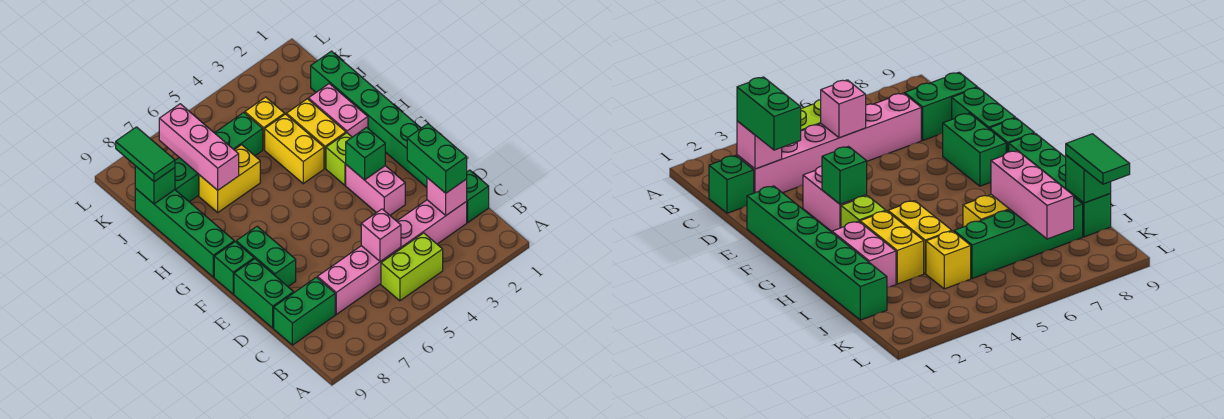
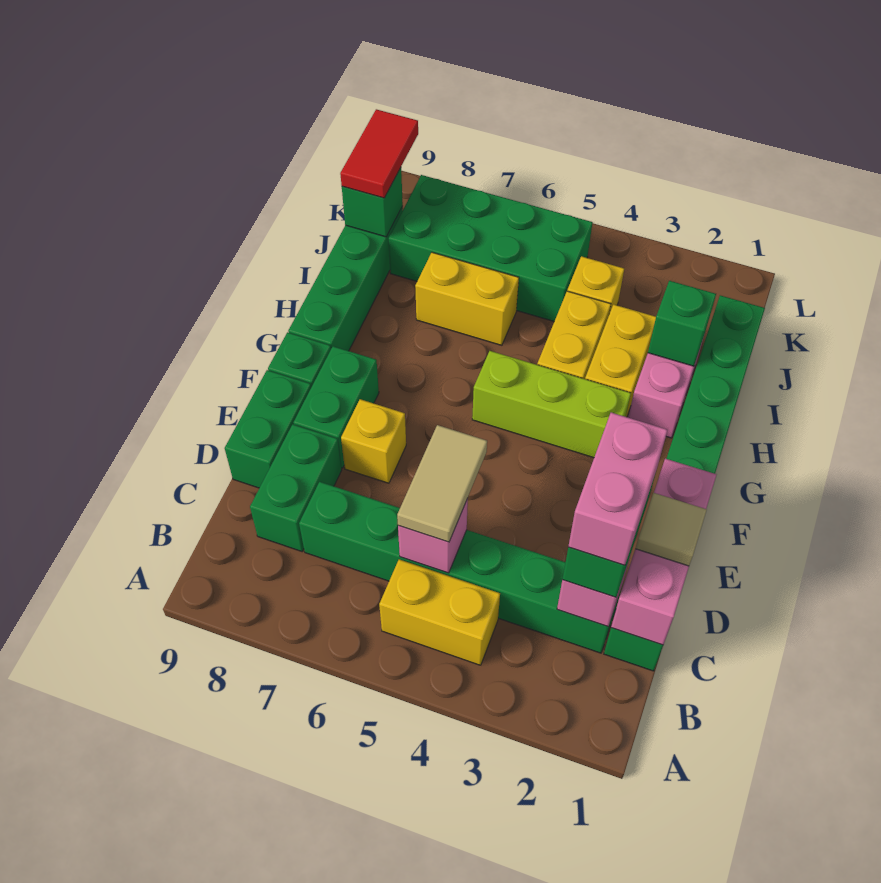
lime 1x2 brick [381,233,443,301] -> yellow 1x2 brick [379,559,500,665]
pink 1x6 brick [317,200,467,314] -> green 1x6 brick [299,482,622,653]
none -> tan 1x2 tile [397,425,487,542]
green 1x2 brick [274,277,335,345] -> green 1x2 brick turned to [250,424,342,551]
none -> tan 1x1 tile [635,493,707,566]
pink 1x2 brick [346,165,405,215] -> pink 1x2 brick moved to [568,413,667,565]
none -> yellow 1x1 brick [341,399,406,483]
green 1x1 brick [346,127,385,180] -> green 1x1 brick moved to [648,281,716,366]
lime 1x1 brick [326,133,352,185] -> lime 1x3 brick [472,351,631,458]
pink 1x3 brick [159,104,239,190] -> pink 1x3 brick moved to [611,459,716,645]
green 1x4 brick [175,113,263,202] -> green 2x4 brick [389,175,593,321]
green 1x2 tile [116,127,175,182] -> red 1x2 tile [340,109,418,198]

